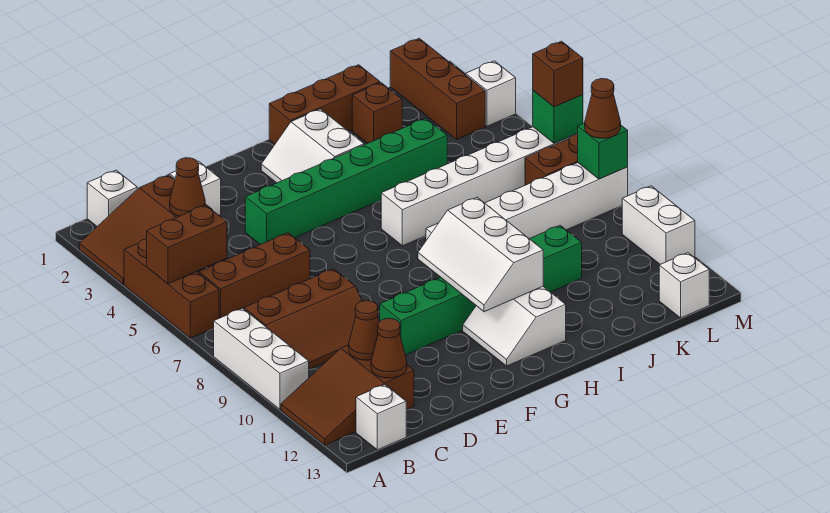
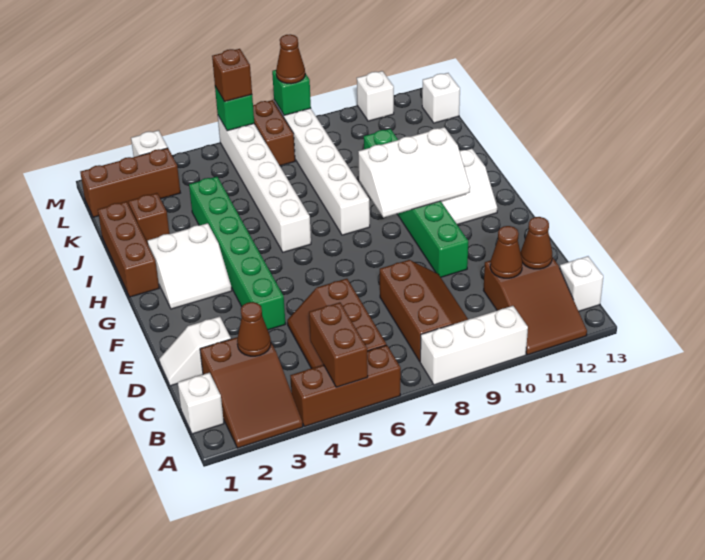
white 1x2 brick [622,186,695,264] -> white 1x1 brick [357,71,394,121]

